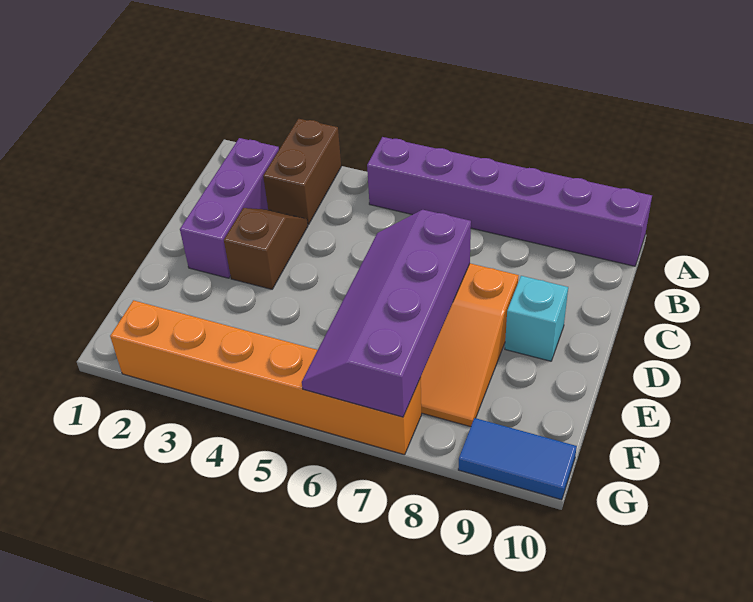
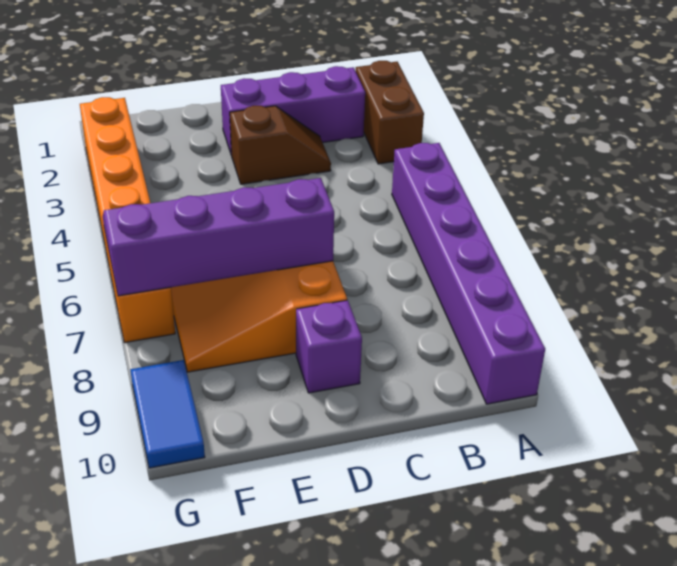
brown 1x2 brick [263,119,341,225] -> brown 1x2 brick turned to [356,61,424,164]
cyan 1x1 brick [505,276,568,361] -> purple 1x1 brick [296,300,362,393]

